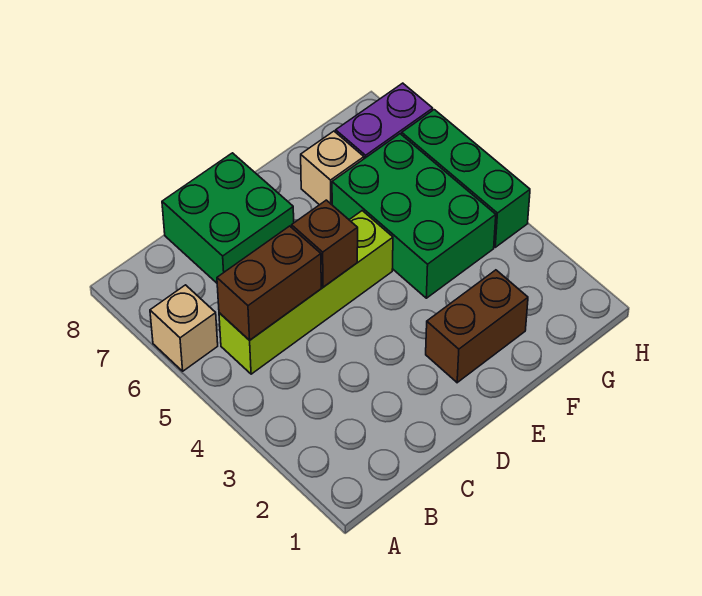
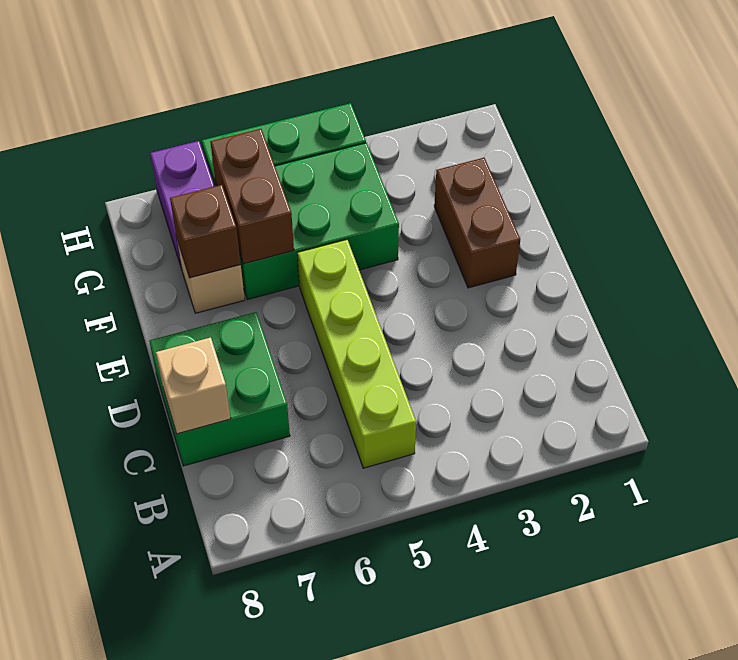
tan 1x1 brick [150,285,218,371] -> tan 1x1 brick moved to [156,337,231,434]
brown 1x2 brick [217,226,321,340] -> brown 1x2 brick moved to [210,129,294,264]
brown 1x1 brick [292,200,358,287] -> brown 1x1 brick moved to [170,185,241,278]

